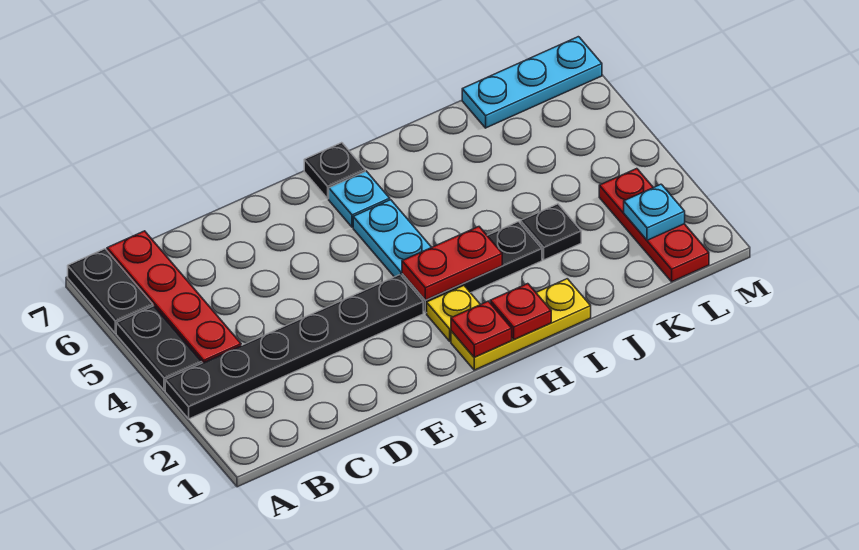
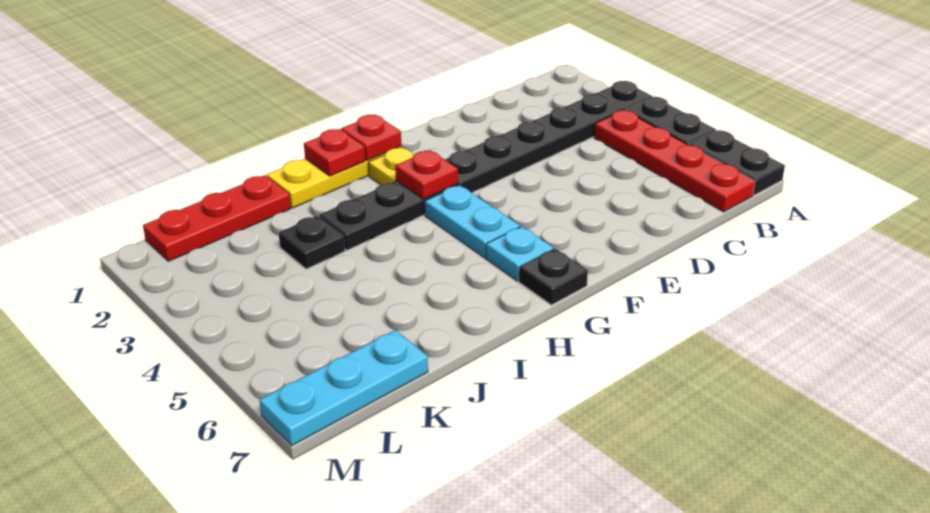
red 1x2 plate [402,227,502,300] -> red 1x1 plate [395,150,458,199]
red 1x3 plate [599,169,709,282] -> red 1x3 plate turned to [143,175,291,261]
cyan 1x1 plate [624,184,685,240] -> none

